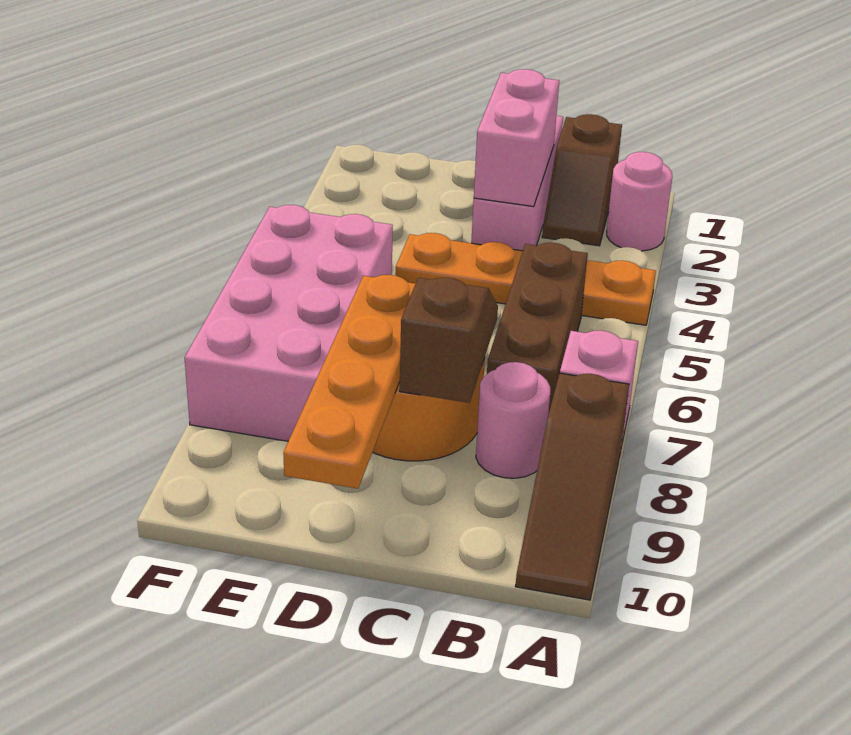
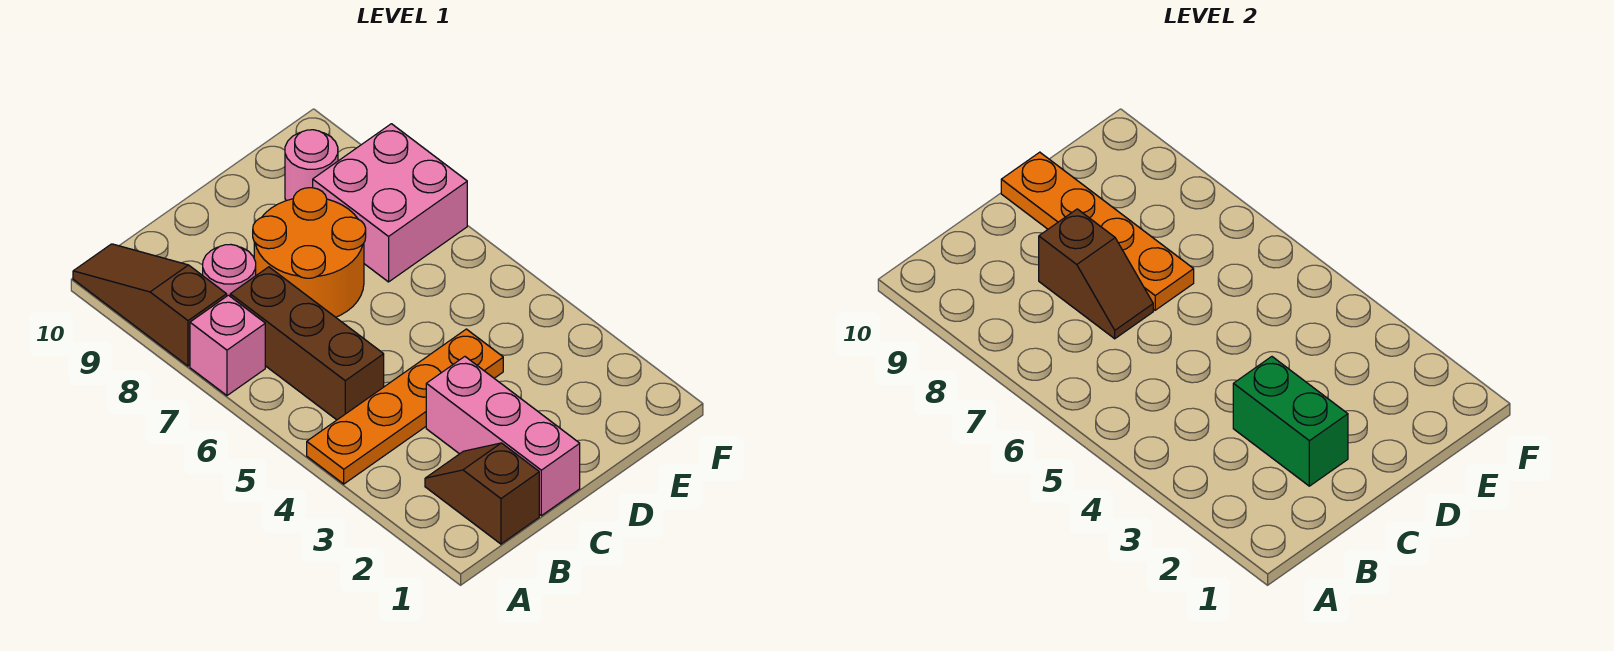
pink 1x1 round brick [607,152,672,251] -> pink 1x1 round brick moved to [285,130,338,201]
pink 1x2 brick [474,69,559,207] -> green 1x2 brick [1233,357,1348,486]
pink 2x4 brick [185,205,393,441] -> pink 2x2 brick [313,124,467,282]

